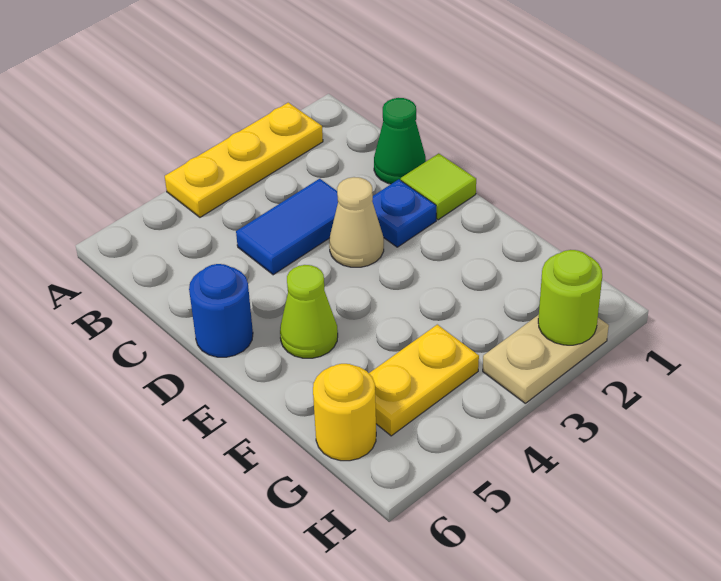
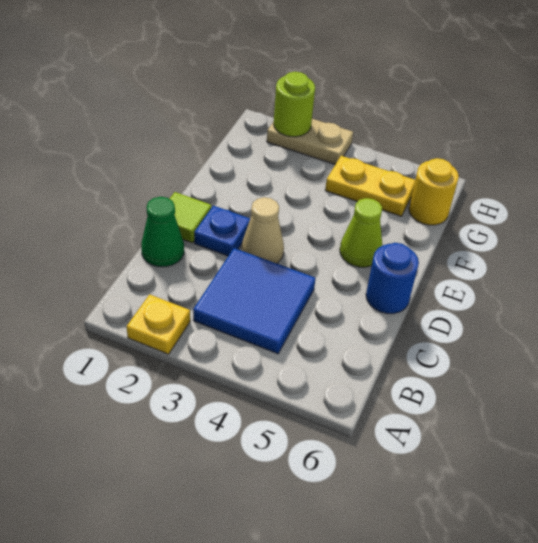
yellow 1x3 plate [165,103,323,217] -> yellow 1x1 plate [127,294,190,354]
blue 1x2 tile [236,179,338,275] -> blue 2x2 tile [193,248,316,354]

